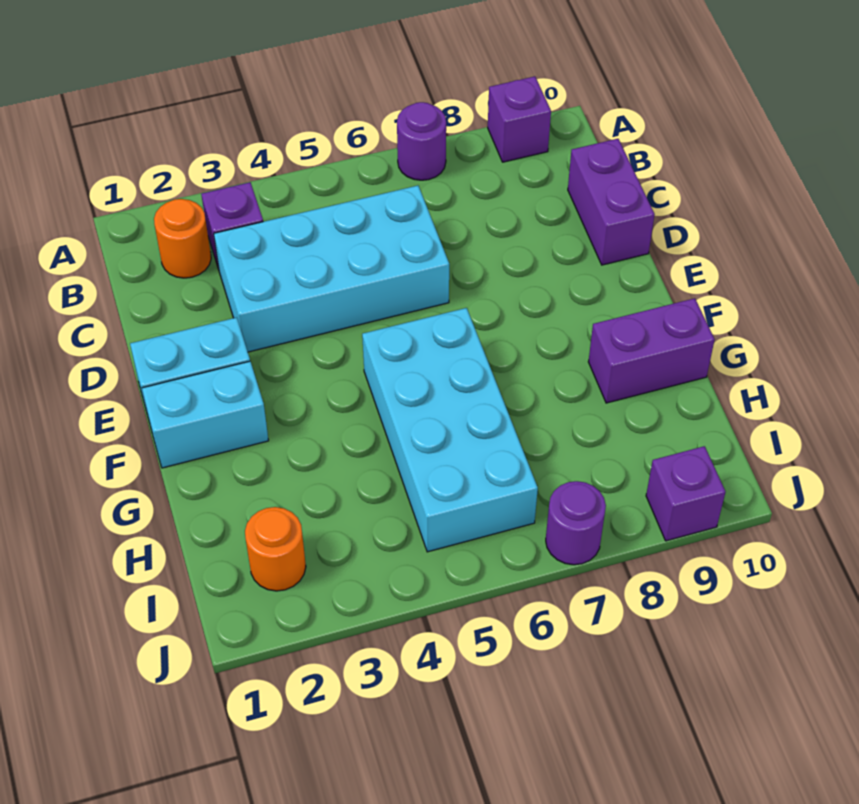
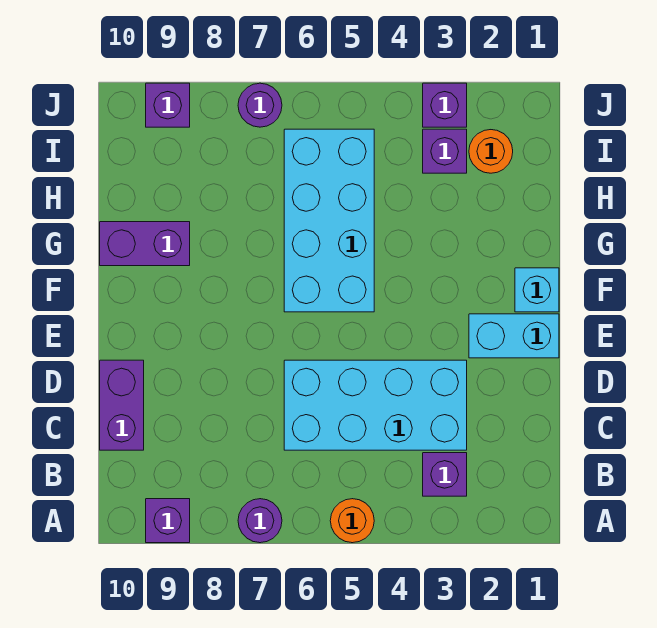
orange 1x1 round brick [154,199,211,278] -> orange 1x1 round brick moved to [330,499,374,543]
cyan 1x2 brick [142,361,269,468] -> cyan 1x1 brick [515,268,559,312]
none -> purple 1x1 brick [423,129,467,173]
none -> purple 1x1 brick [423,83,467,127]

